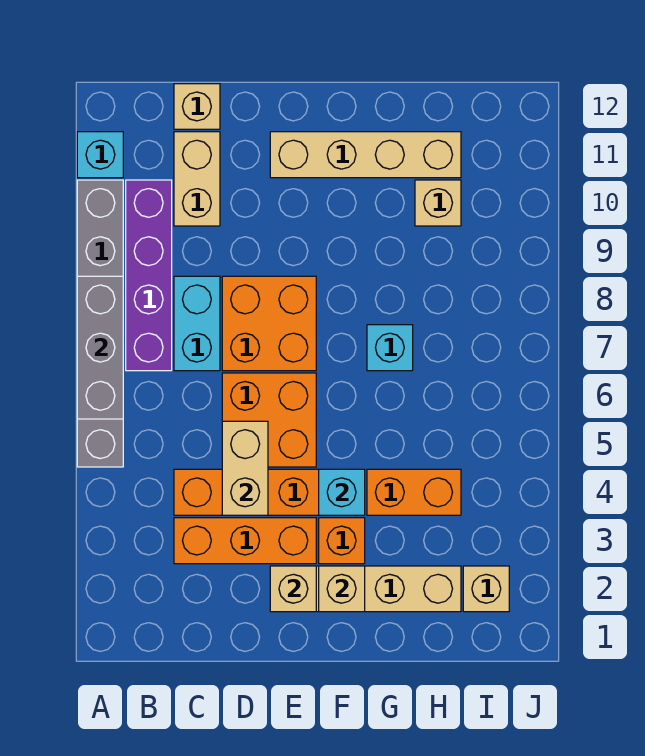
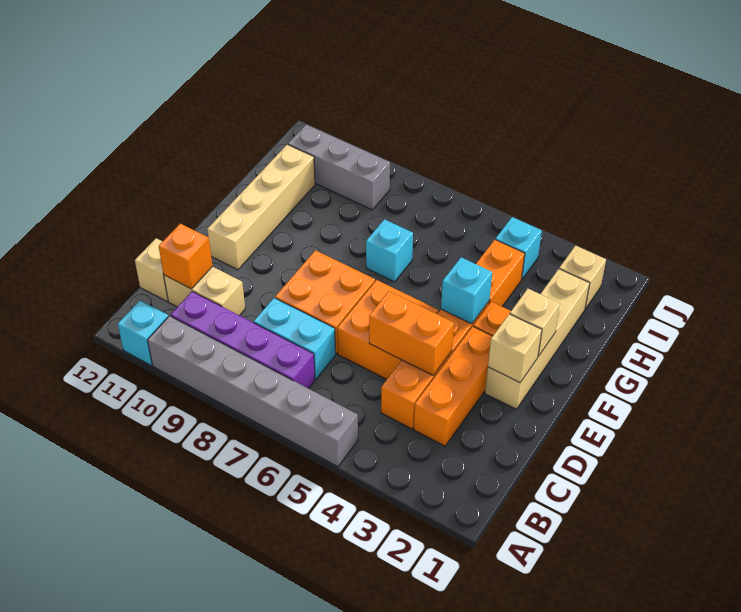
grey 1x3 brick [77,276,123,419] -> grey 1x3 brick moved to [288,125,390,210]
none -> orange 1x1 brick [159,224,212,289]
tan 1x2 brick [222,421,268,515] -> orange 1x2 brick [369,291,454,375]
tan 1x1 brick [415,180,461,226] -> none
none -> cyan 1x1 brick [495,217,542,279]

